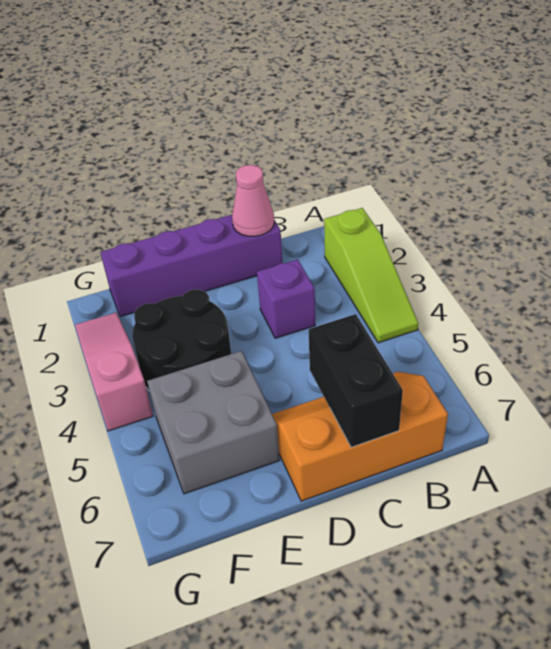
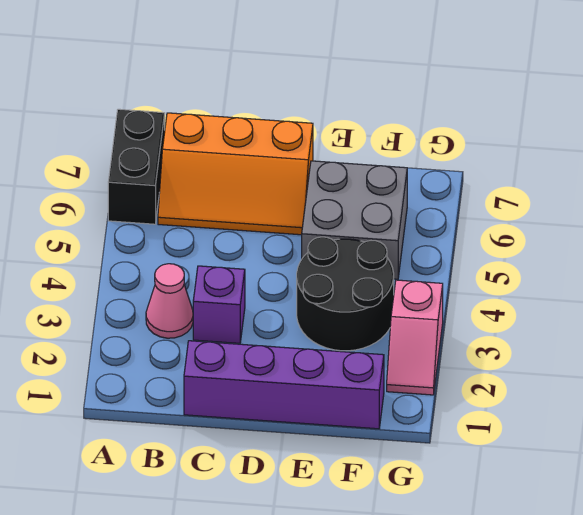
lime 1x3 slope [324,208,418,343] -> none
pink 1x1 cone [232,165,274,236] -> pink 1x1 cone moved to [146,264,193,338]
black 1x2 brick [309,314,403,447] -> black 1x2 brick moved to [108,109,165,224]
pink 1x3 slope [75,312,153,431] -> pink 1x2 slope [387,280,443,395]

